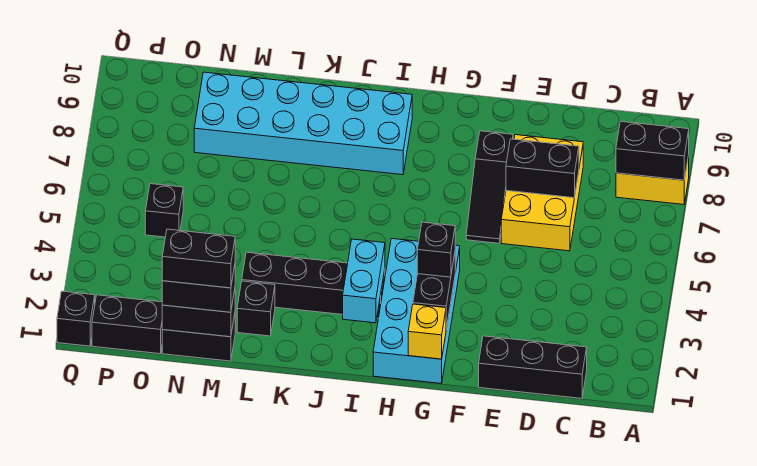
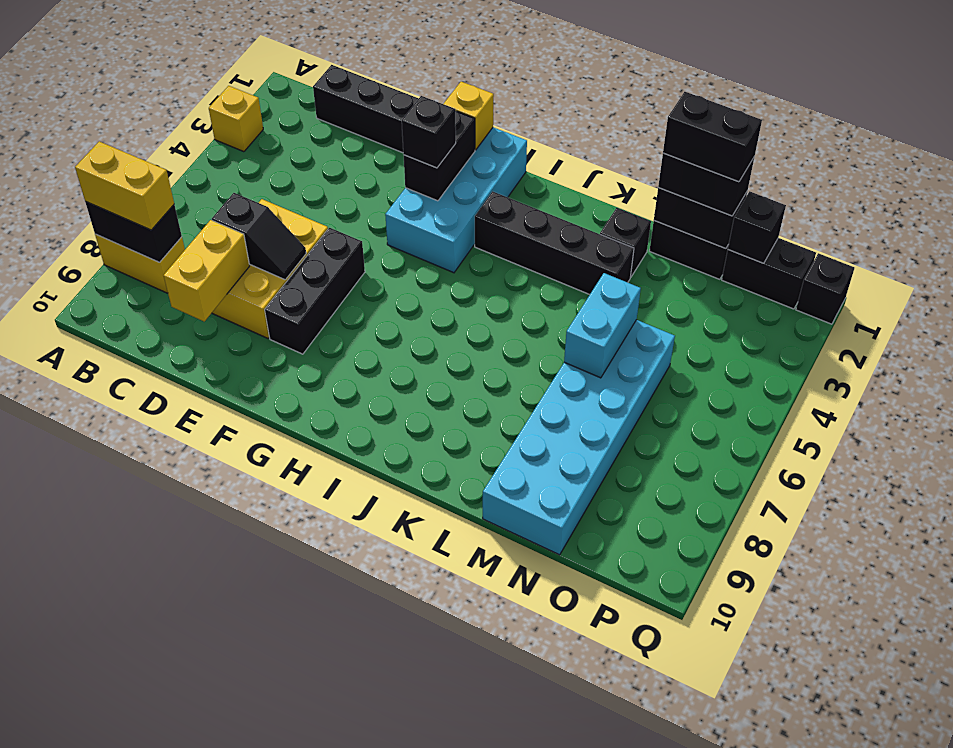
none -> yellow 1x1 brick [209,86,263,152]
none -> yellow 1x2 brick [75,141,174,230]
black 1x2 brick [506,139,579,198] -> black 1x2 slope [212,193,306,280]
none -> yellow 1x2 brick [164,220,250,321]
black 1x3 slope [466,131,513,243] -> black 1x3 brick [265,228,365,354]
cyan 1x2 brick [343,239,385,323] -> cyan 1x2 brick moved to [564,273,641,378]
cyan 2x6 brick [194,72,412,175] -> cyan 2x6 brick turned to [483,320,675,555]
black 1x1 brick [145,184,183,237] -> black 1x1 brick moved to [728,191,786,263]

